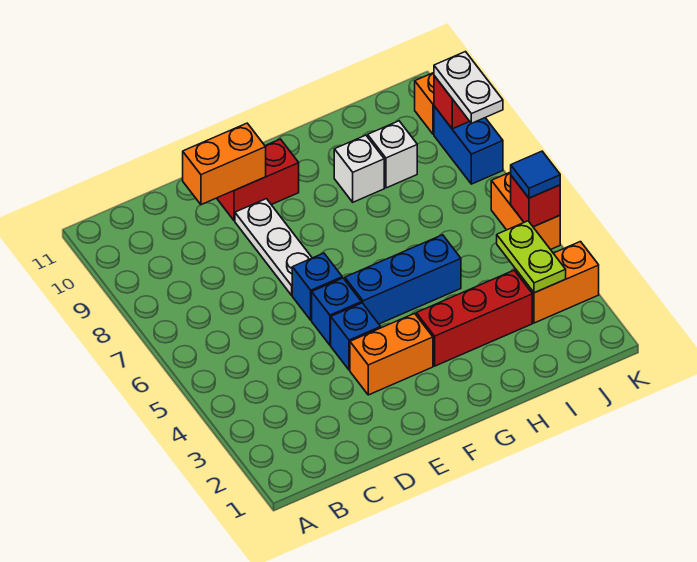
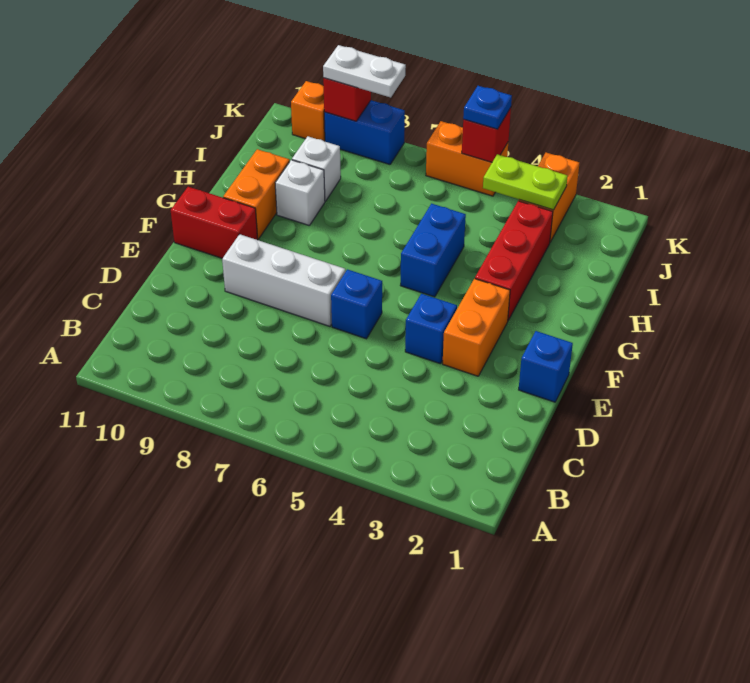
orange 1x2 brick [183,123,266,205] -> orange 1x2 brick moved to [223,149,290,239]
blue 1x1 brick [312,278,361,345] -> blue 1x1 brick moved to [519,331,573,402]
white 1x3 plate [235,199,312,295] -> white 1x3 brick [222,234,346,326]
red 1x2 brick [217,139,299,221] -> red 1x2 brick turned to [171,187,258,258]
blue 1x3 brick [345,235,461,324] -> blue 1x2 brick [400,204,466,297]
blue 1x1 tile [511,151,560,198] -> blue 1x1 plate [463,86,512,129]

